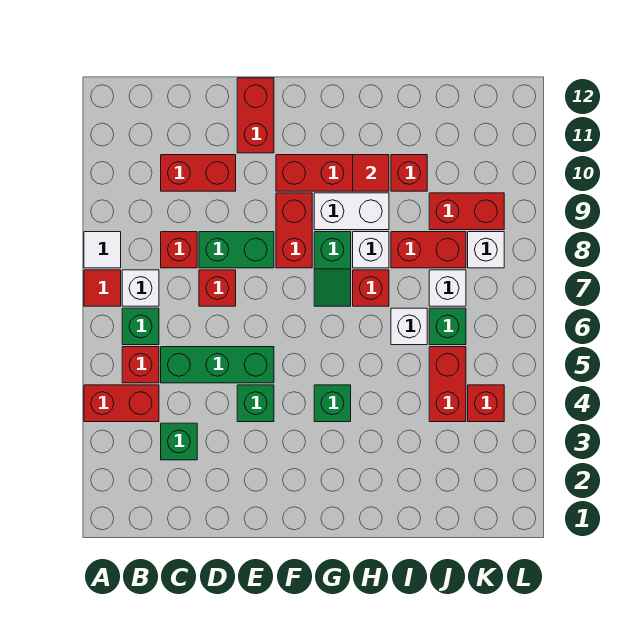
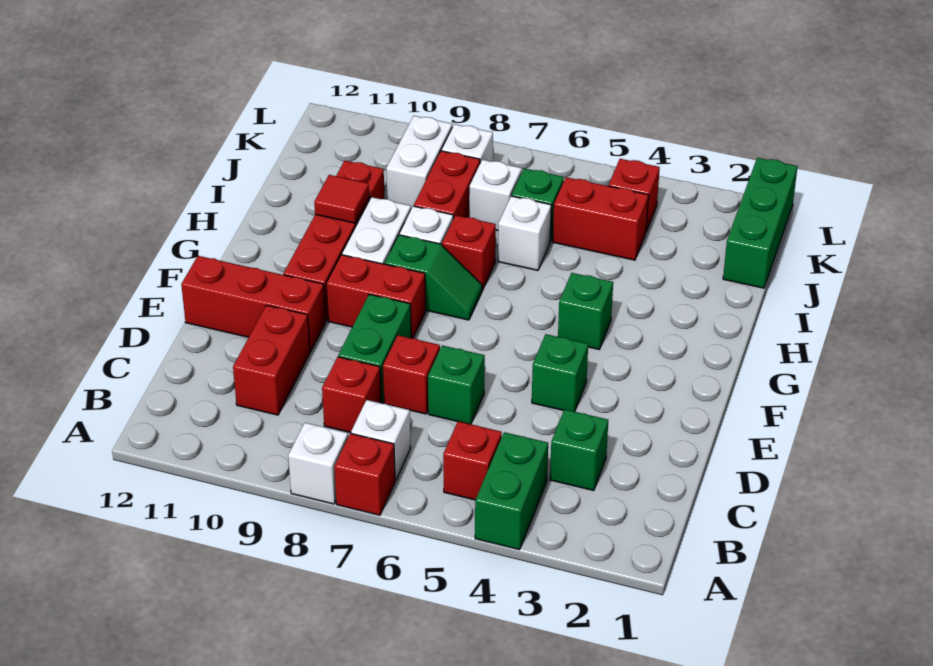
red 1x2 brick [84,385,159,422] -> green 1x2 brick [475,432,548,550]
red 1x1 tile [84,270,121,306] -> red 1x1 brick [334,433,395,515]
white 1x1 tile [84,232,121,268] -> white 1x1 brick [288,423,348,504]
green 1x1 brick [122,308,159,345] -> green 1x1 brick moved to [428,345,485,424]
green 1x3 brick [161,347,274,383] -> green 1x3 brick moved to [723,158,798,288]
red 1x2 brick [237,78,274,153] -> red 1x3 brick [181,256,326,352]
red 1x2 brick [429,193,504,230] -> white 1x2 brick [386,116,452,209]

